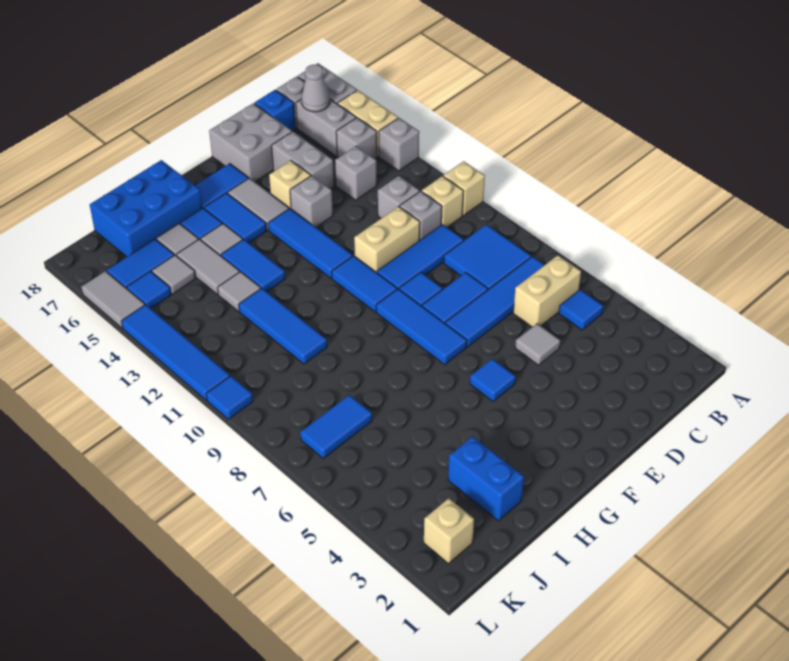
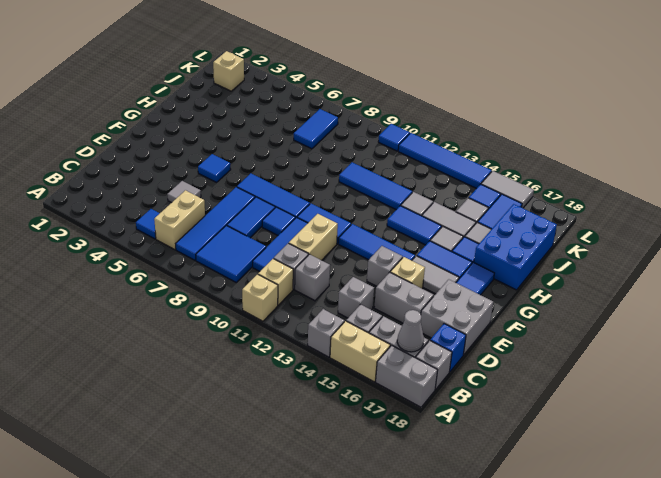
blue 1x2 brick [448,436,524,521] -> none

